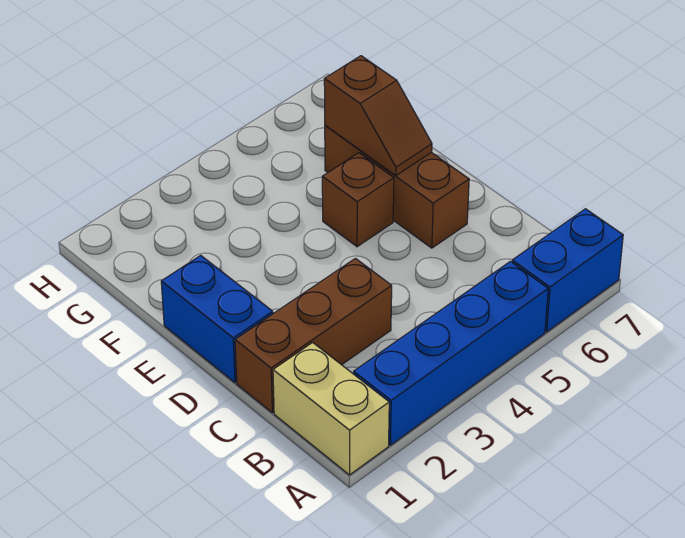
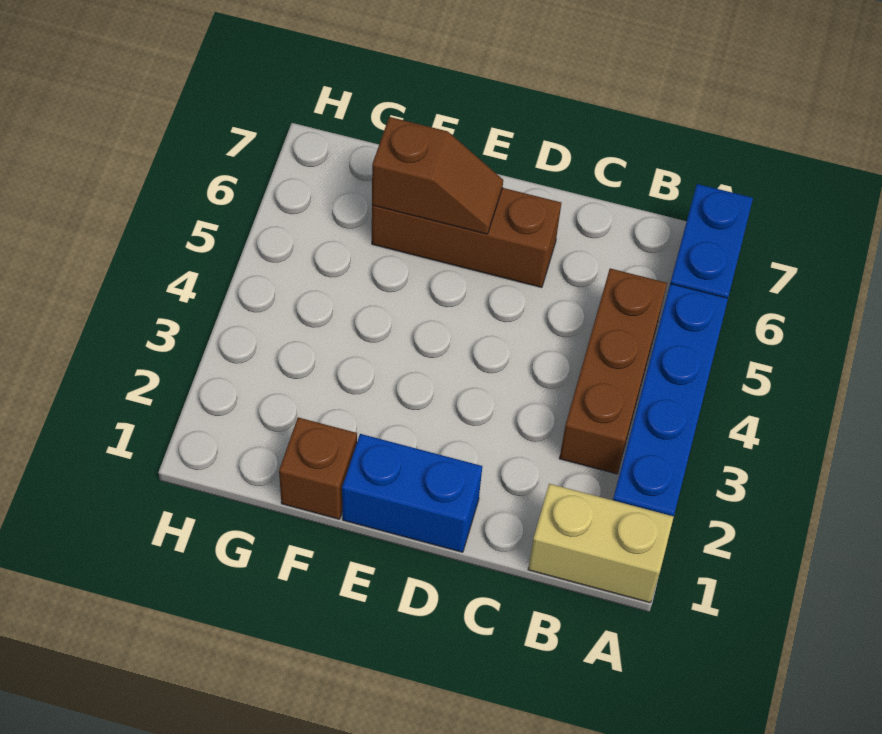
brown 1x3 brick [235,258,392,413] -> brown 1x3 brick moved to [559,268,667,474]
brown 1x1 brick [322,153,394,247] -> brown 1x1 brick moved to [279,417,357,519]

